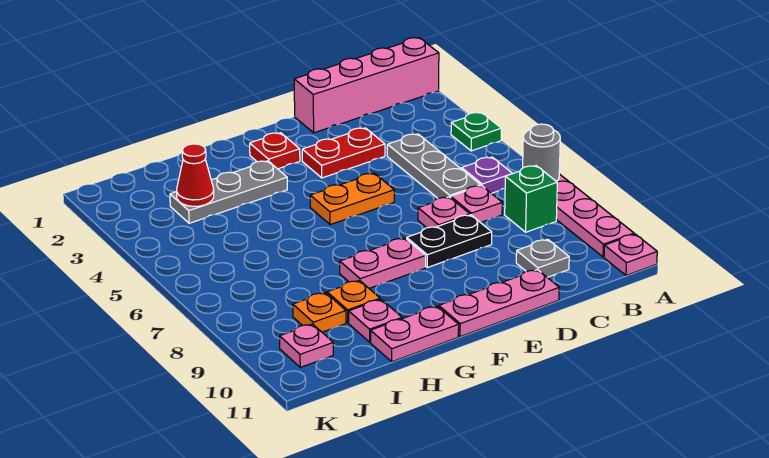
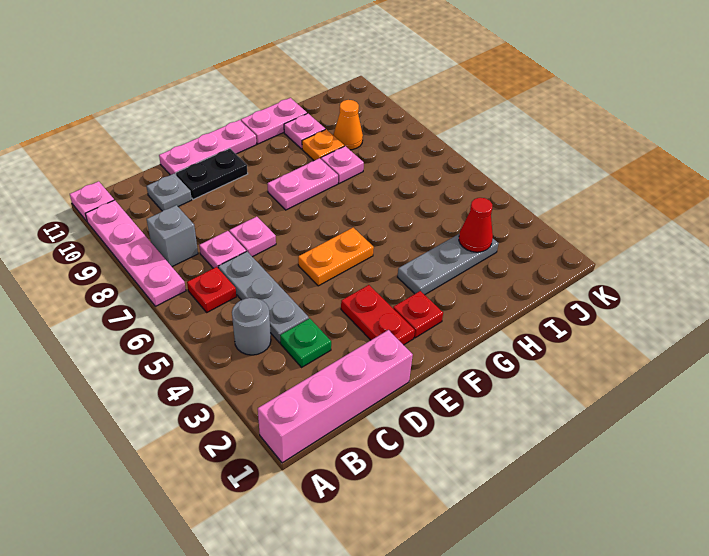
green 1x1 plate [451,112,501,151] -> green 1x1 plate moved to [280,318,331,367]
grey 1x1 round brick [523,124,560,182] -> grey 1x1 round brick moved to [232,298,271,355]
purple 1x1 plate [462,157,512,193] -> red 1x1 plate [187,267,236,312]
green 1x1 brick [505,166,557,232] -> grey 1x1 brick [147,205,198,267]
red 1x2 plate [302,128,385,178] -> red 1x2 plate turned to [341,285,415,345]
black 1x2 plate [407,215,492,267] -> black 1x2 plate moved to [176,148,248,200]
orange 1x1 plate [293,293,346,332] -> orange 1x1 cone [333,100,363,150]
pink 1x1 plate [280,324,333,367] -> pink 1x1 plate moved to [321,146,364,184]

